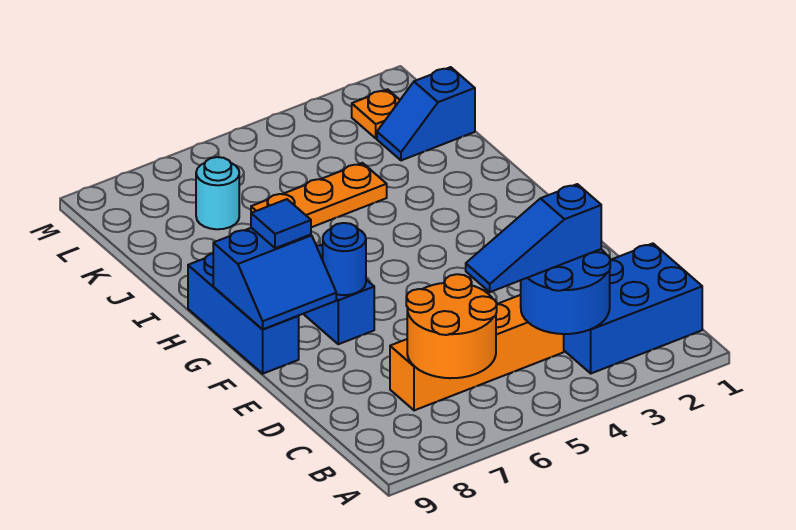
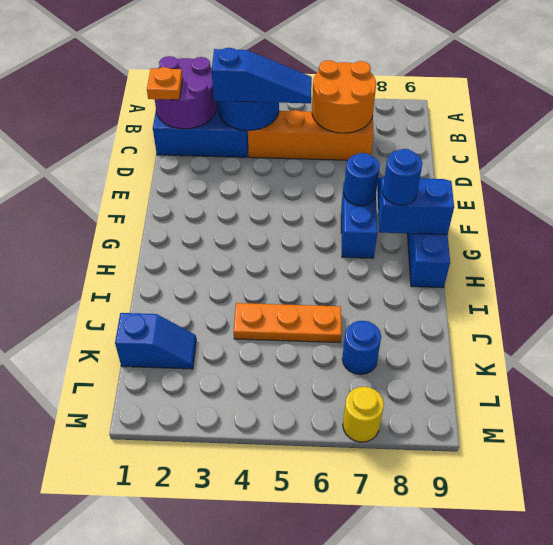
none -> purple 2x2 round brick [155,56,217,129]
blue 1x1 tile [251,199,311,248] -> blue 1x1 round brick [383,149,422,205]
cyan 1x1 round brick [196,157,239,229] -> blue 1x1 round brick [342,321,381,375]
orange 1x1 plate [352,89,400,138] -> orange 1x1 plate moved to [147,67,183,100]
none -> yellow 1x1 round brick [343,387,384,442]

